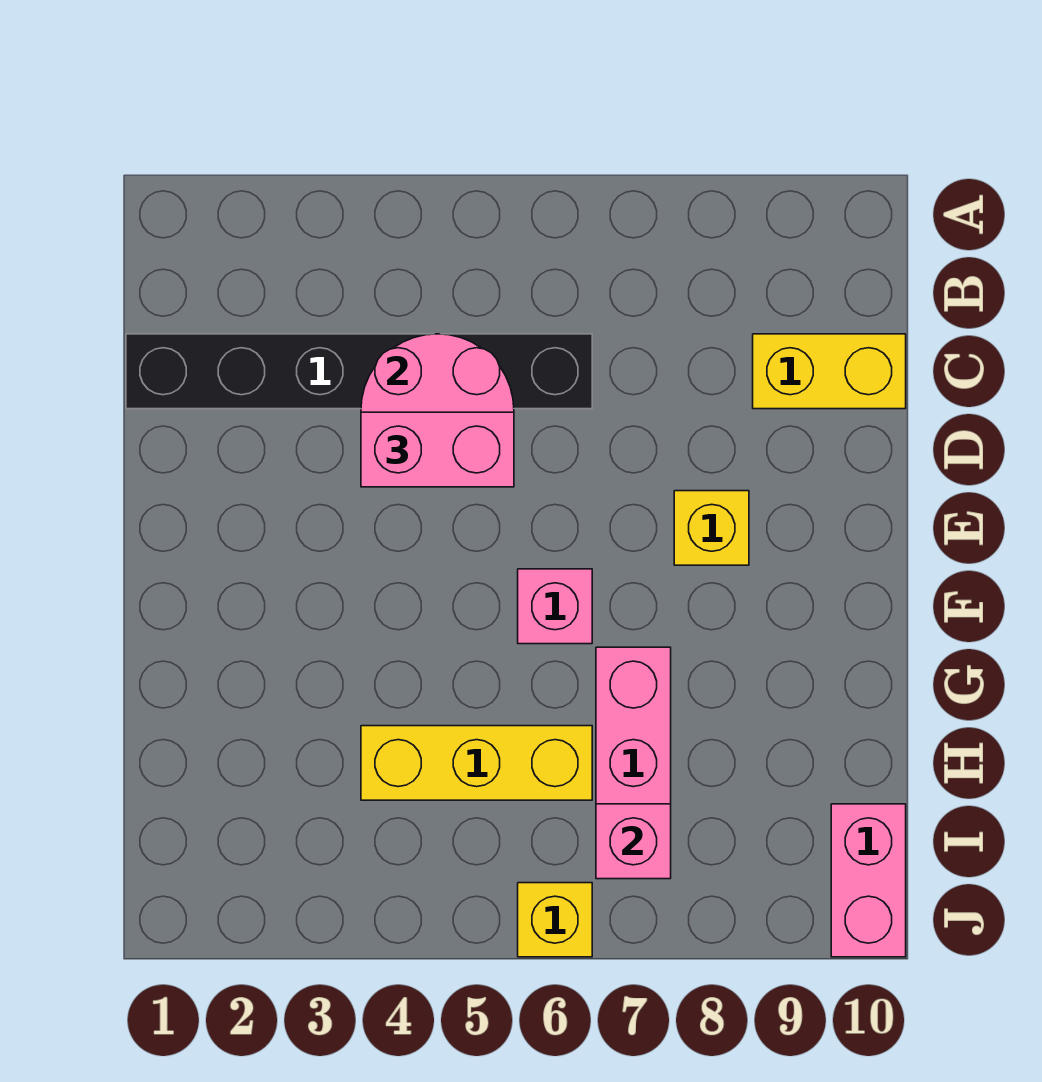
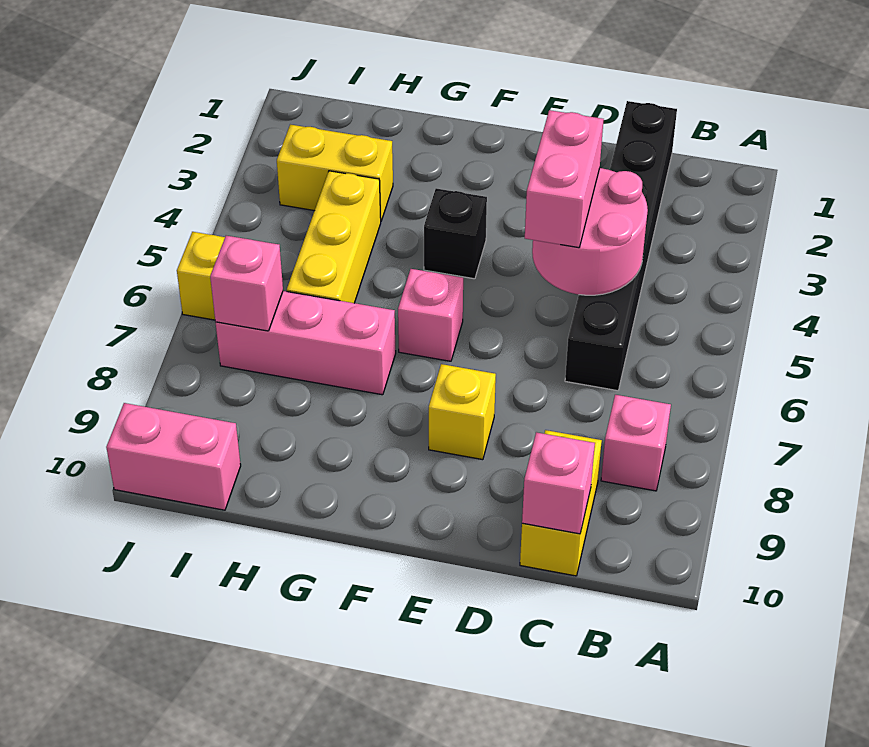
none -> pink 1x1 brick [601,395,671,491]
none -> pink 1x1 brick [522,432,595,534]
none -> black 1x1 brick [424,188,487,279]
none -> yellow 1x2 brick [277,125,393,221]

